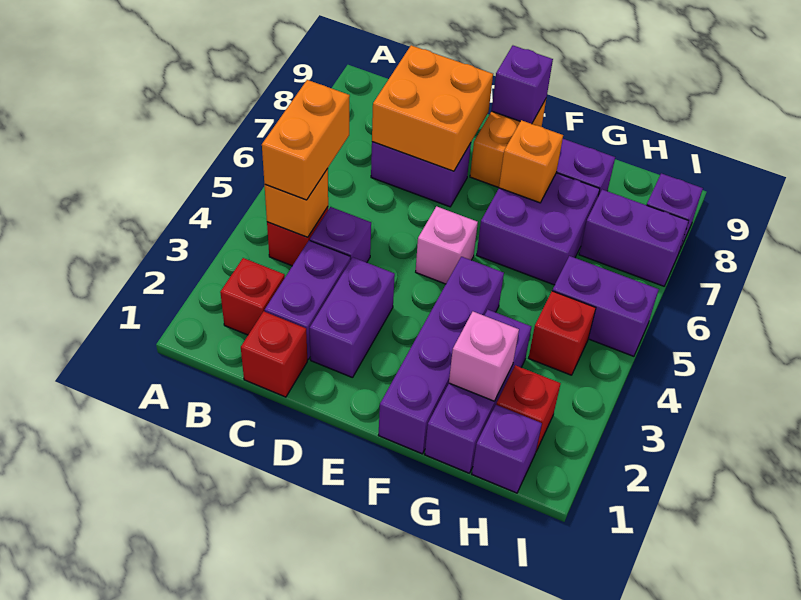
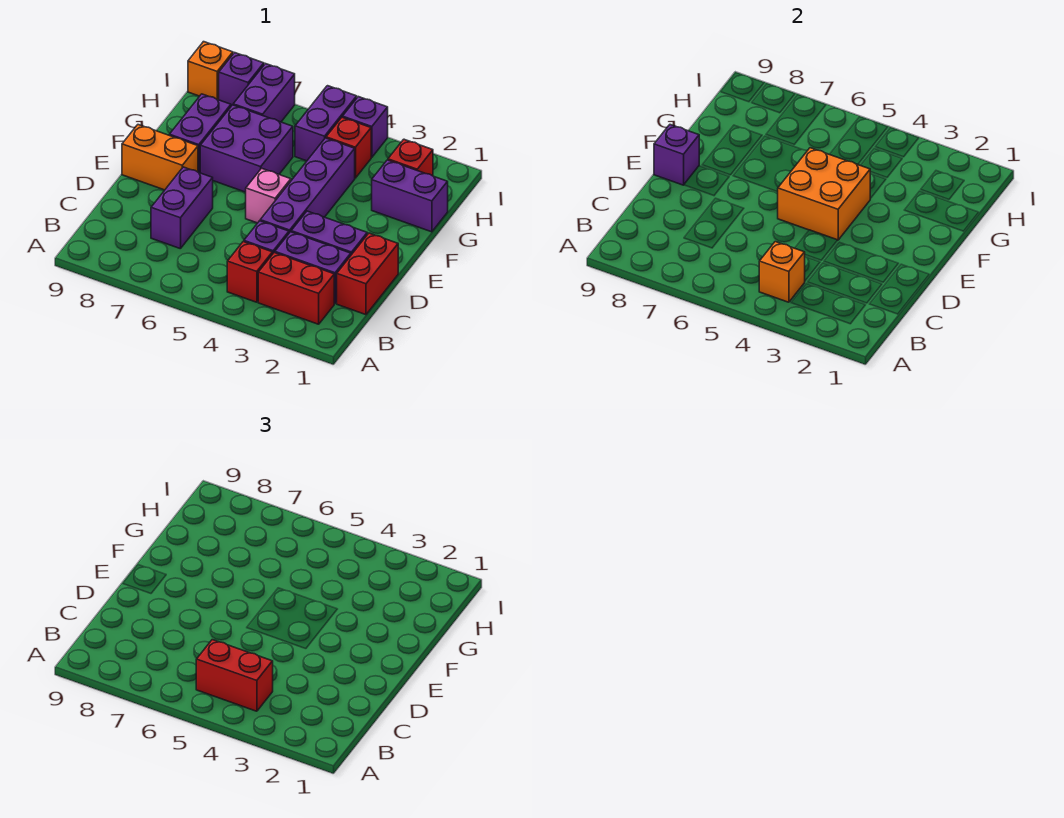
red 1x1 brick [220,258,285,335] -> red 1x2 brick [258,252,334,324]
orange 1x2 brick [262,80,350,200] -> red 1x2 brick [196,640,273,711]
red 1x1 brick [241,311,307,397] -> red 1x2 brick [337,233,398,315]
orange 2x2 brick [372,45,493,171] -> orange 2x2 brick moved to [778,148,870,240]
purple 1x4 brick [379,257,504,454] -> purple 1x4 brick turned to [260,138,355,233]
orange 1x1 brick [499,120,563,203] -> orange 1x1 brick moved to [188,42,233,100]
purple 1x3 brick [425,310,531,473] -> purple 1x2 brick [372,160,448,232]
pink 1x1 brick [449,312,519,401] -> none
purple 1x1 brick [472,405,542,493] -> purple 1x1 brick moved to [343,97,388,157]

